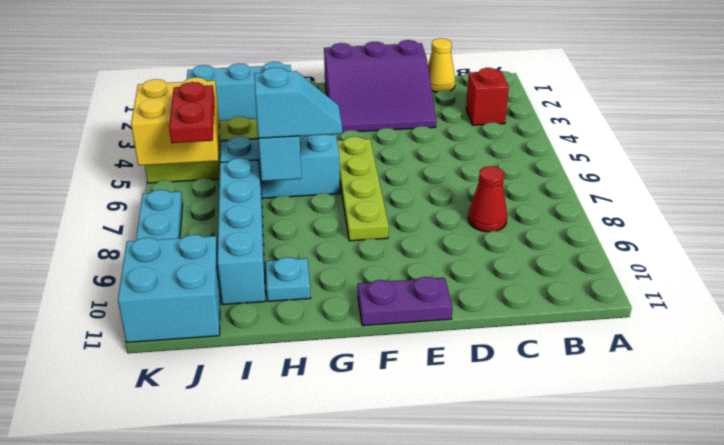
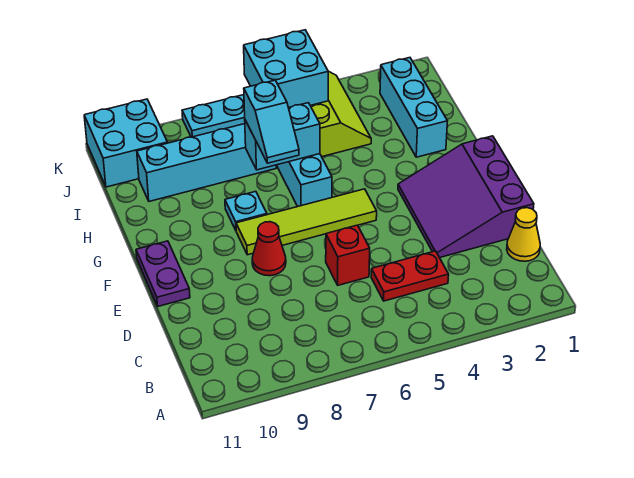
red 1x1 brick [466,68,509,125] -> red 1x1 brick moved to [326,225,370,285]
red 1x1 cone [468,166,507,232] -> red 1x1 cone moved to [252,222,286,276]
lime 1x4 plate [337,136,389,241] -> lime 1x4 tile [236,189,377,255]
cyan 1x1 plate [266,257,311,301] -> cyan 1x1 plate moved to [225,191,267,230]
yellow 2x2 brick [131,77,219,165] -> cyan 2x2 brick [244,30,328,108]
red 1x2 plate [169,82,214,143] -> red 1x2 plate moved to [371,251,449,301]

